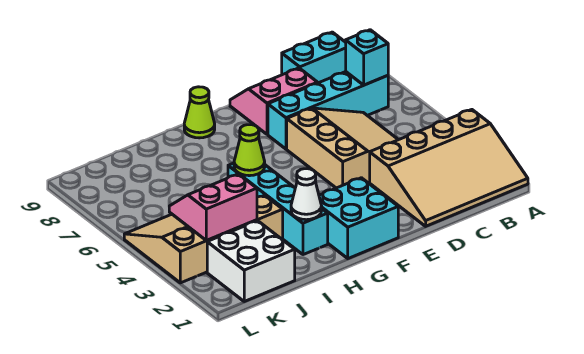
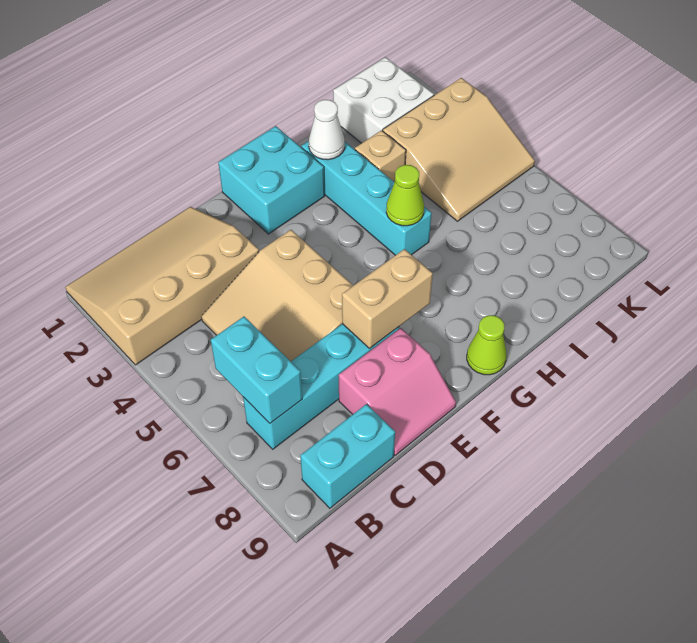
cyan 1x1 brick [346,30,388,85] -> cyan 1x2 brick [211,317,302,423]
none -> tan 1x2 brick [342,249,433,348]
pink 2x2 slope [169,174,257,241] -> none

